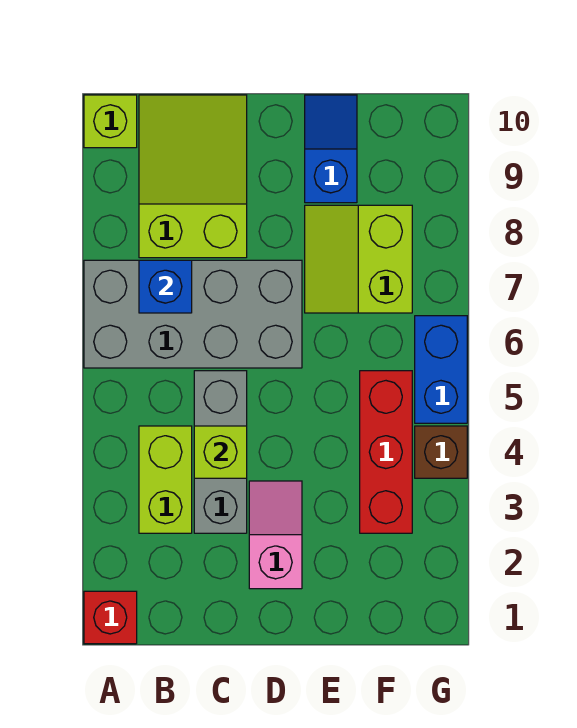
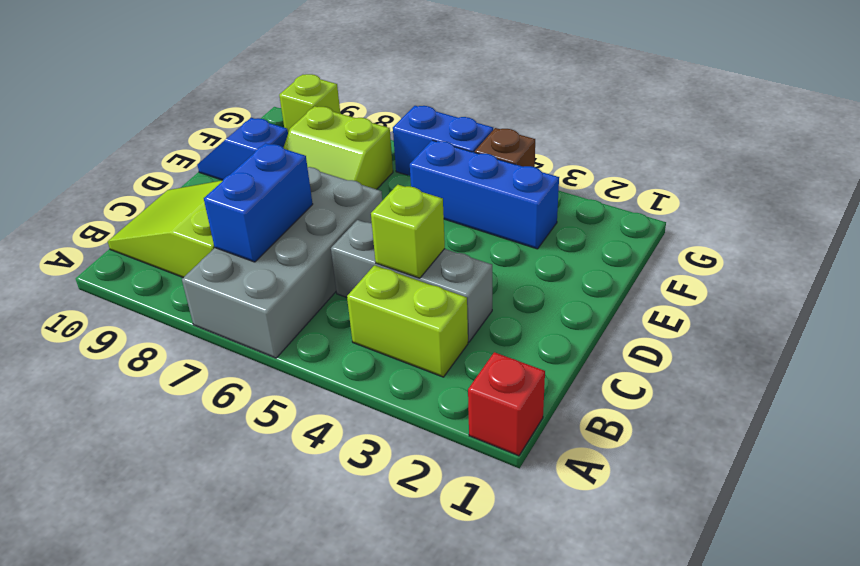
lime 1x1 brick [84,95,137,148] -> lime 1x1 brick moved to [279,74,340,133]
blue 1x1 brick [139,260,192,313] -> blue 1x2 brick [204,143,313,262]
pink 1x2 slope [249,481,302,589] -> none
red 1x3 brick [360,371,412,533] -> blue 1x3 brick [410,140,559,249]

